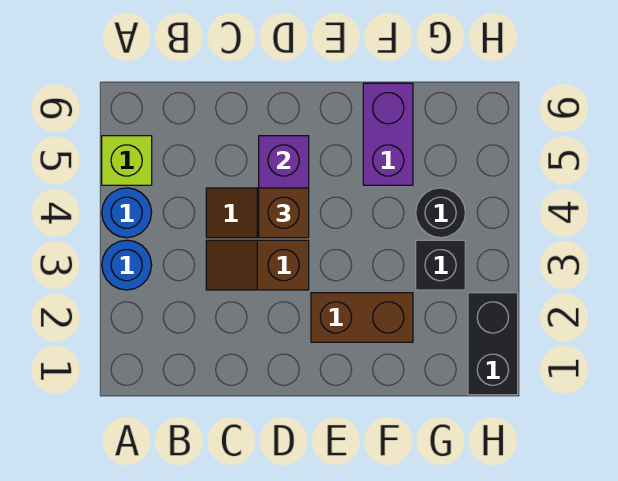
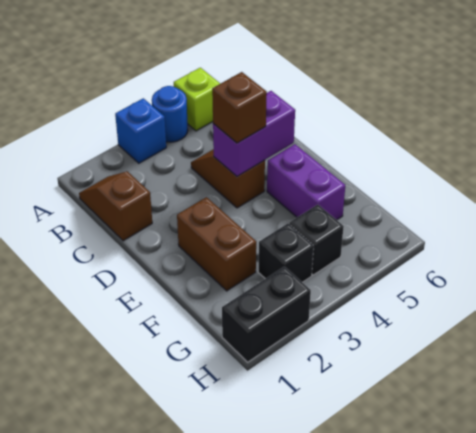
blue 1x1 round brick [102,240,152,290] -> blue 1x1 brick [115,98,166,163]
brown 1x2 slope [206,240,309,290] -> brown 1x2 slope moved to [79,171,152,241]
purple 1x2 brick [363,83,413,185] -> purple 1x2 brick turned to [267,144,345,220]
black 1x1 round brick [416,188,465,238] -> black 1x1 brick [290,205,344,275]

